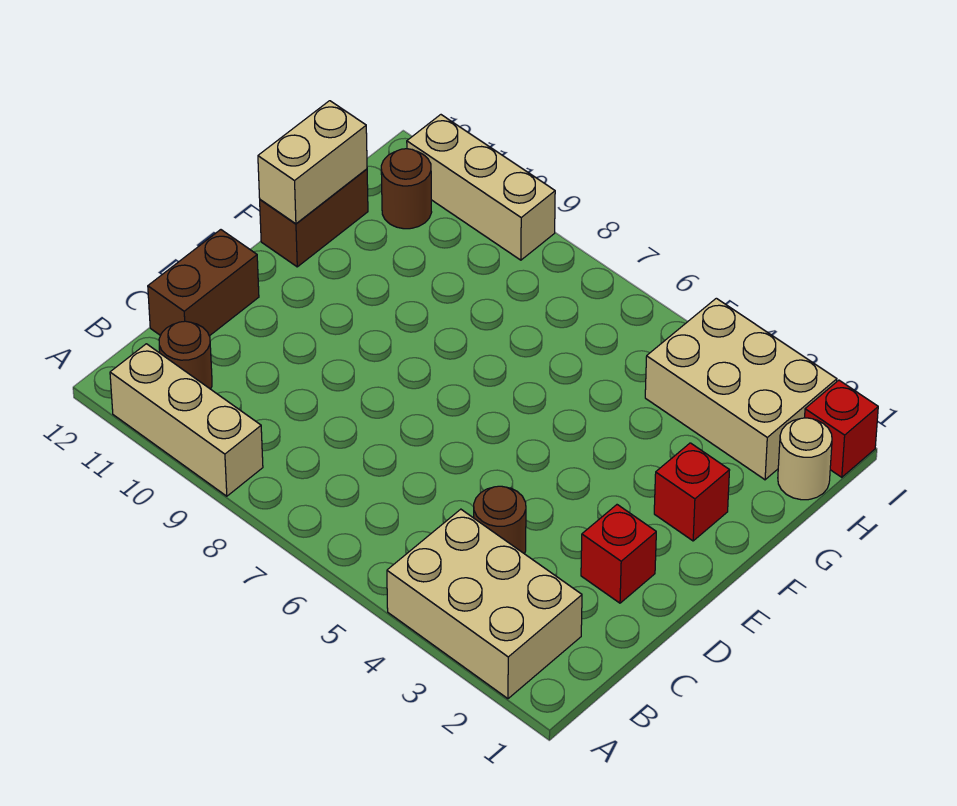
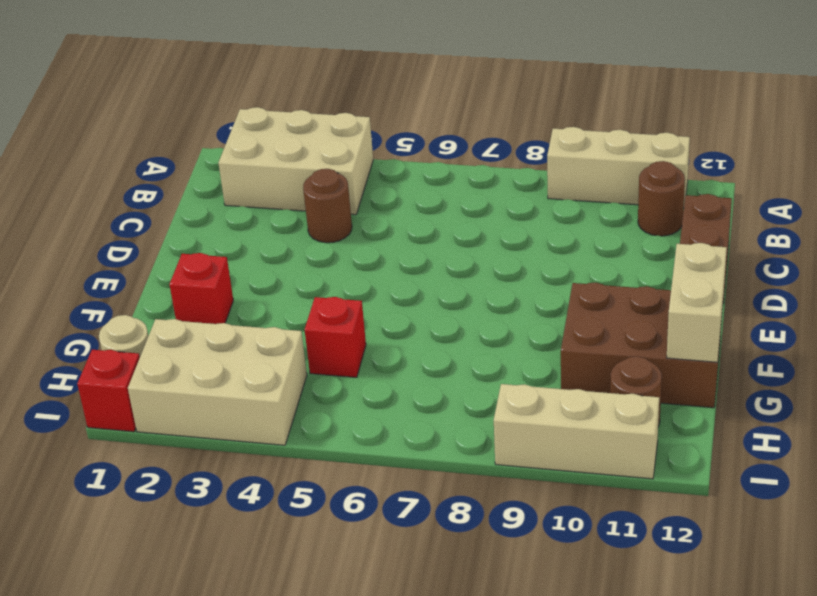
red 1x1 brick [581,505,656,603] -> red 1x1 brick moved to [305,297,366,377]
brown 1x2 brick [260,169,368,267] -> brown 2x3 brick [561,282,723,408]

